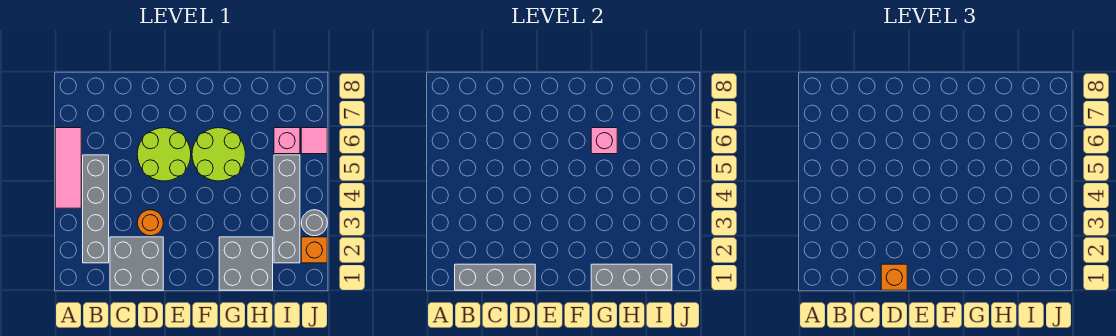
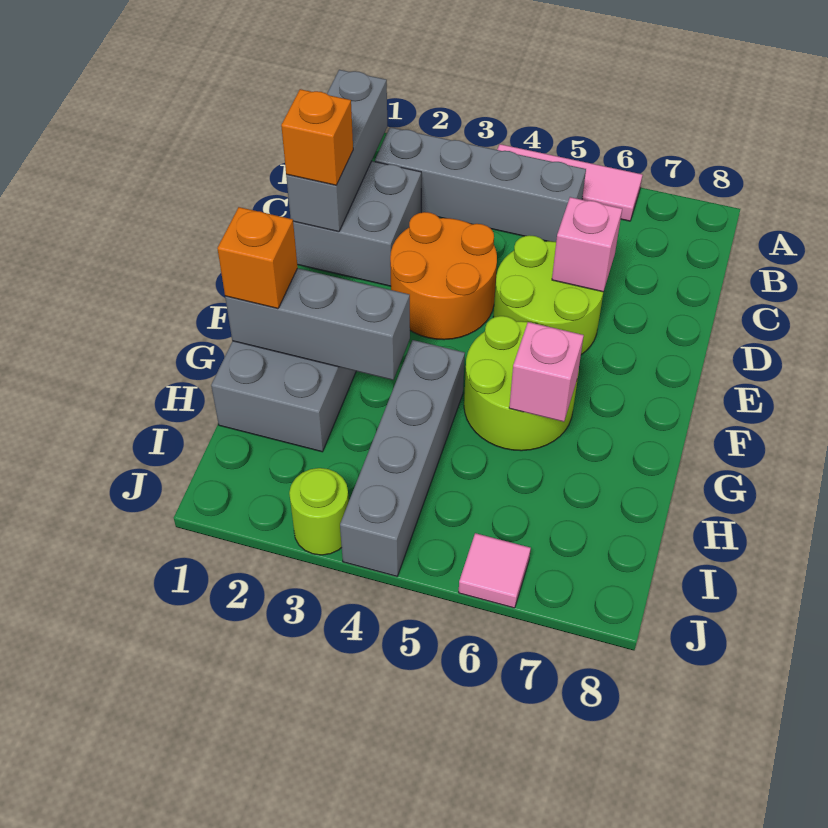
orange 1x1 round brick [137,210,163,236] -> orange 2x2 round brick [390,212,497,340]
grey 1x3 brick [591,264,672,290] -> grey 1x3 brick turned to [225,268,410,380]
grey 1x4 brick [274,155,300,263] -> grey 1x4 brick turned to [340,340,465,576]
pink 1x1 brick [274,128,300,154] -> pink 1x1 brick moved to [552,197,622,292]
orange 1x1 brick [301,237,327,263] -> orange 1x1 brick moved to [217,207,298,309]
grey 1x1 round brick [301,210,327,236] -> lime 1x1 round brick [289,468,349,555]

